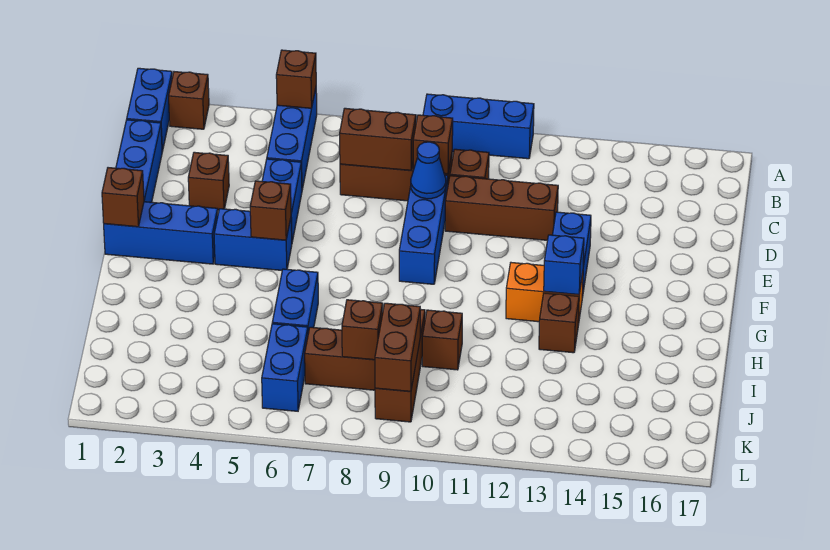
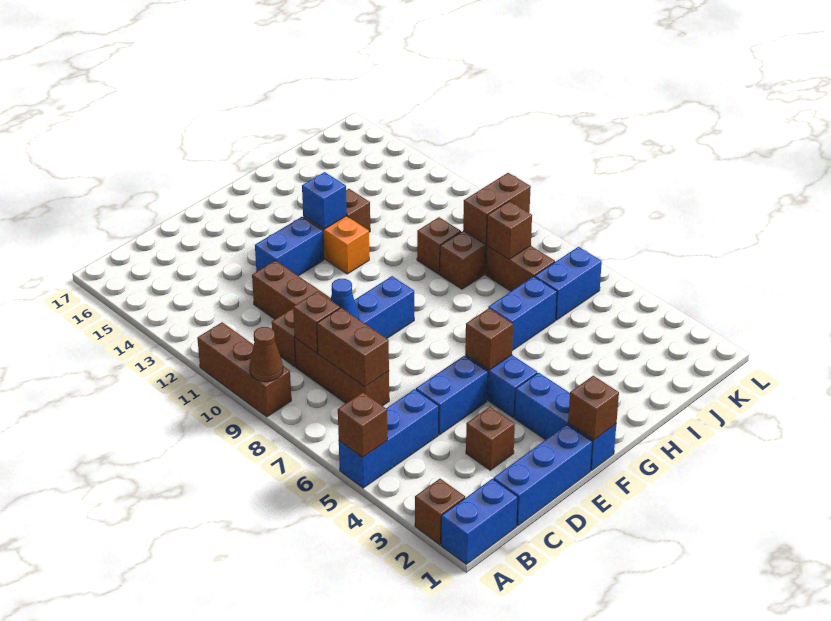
blue 1x3 brick [423,94,534,159] -> brown 1x3 brick [197,322,291,417]
none -> brown 1x1 cone [249,327,283,382]

